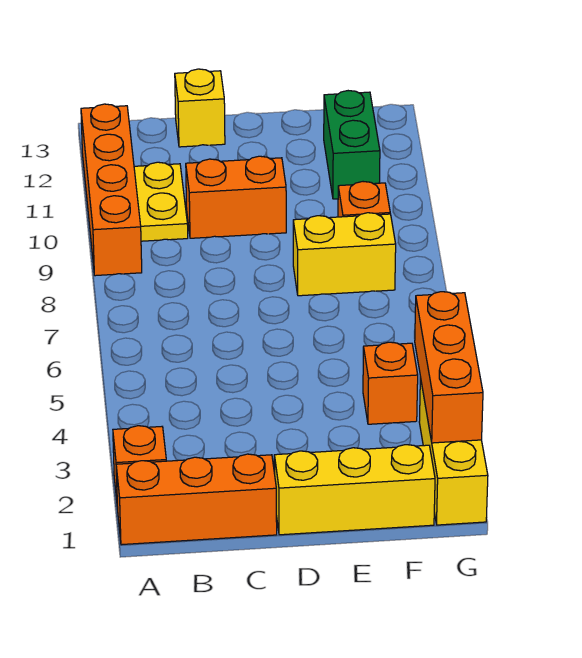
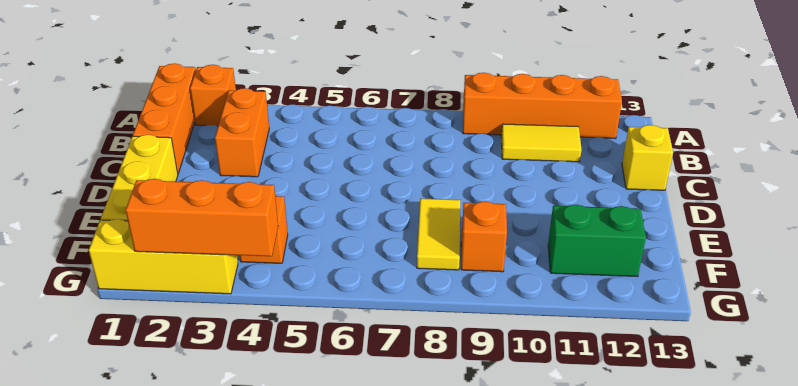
yellow 1x2 plate [134,162,188,241] -> yellow 1x2 tile [501,124,581,162]
orange 1x2 brick [186,156,286,238] -> orange 1x2 brick moved to [215,88,269,177]
yellow 1x2 brick [293,213,396,296] -> yellow 1x2 tile [417,199,460,270]

